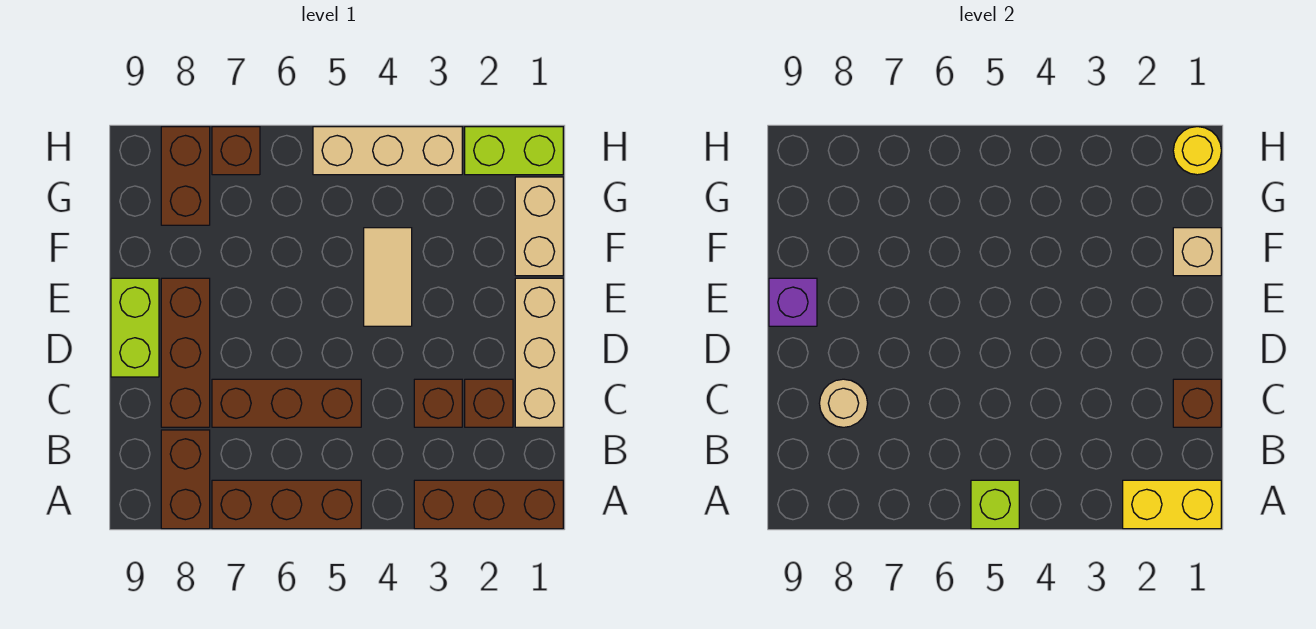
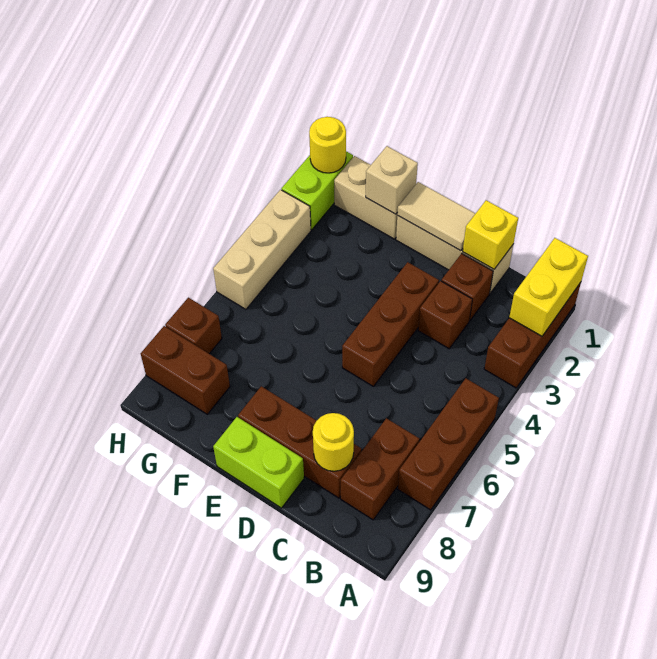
lime 1x1 brick [971,480,1019,529] -> none
brown 1x2 brick [161,430,210,529] -> brown 1x2 brick turned to [341,418,419,520]
brown 1x1 brick [1173,379,1221,427] -> yellow 1x1 brick [463,200,518,269]
brown 1x3 brick [212,379,361,427] -> brown 1x3 brick moved to [342,262,439,387]
tan 1x1 round brick [819,379,868,427] -> yellow 1x1 round brick [313,413,354,471]
tan 1x2 tile [364,228,412,326] -> tan 1x2 tile moved to [397,182,476,251]
purple 1x1 brick [769,278,817,326] -> none

